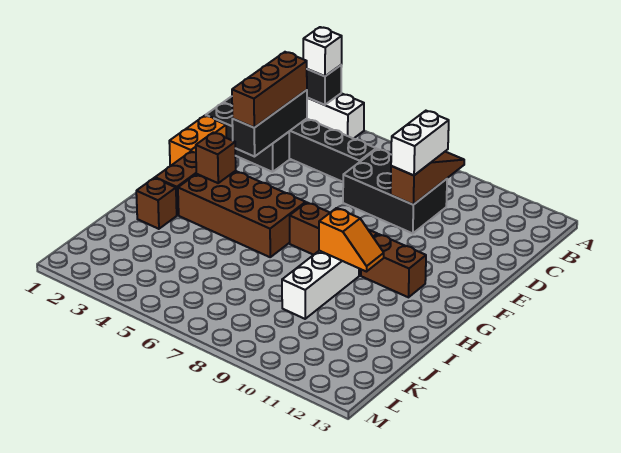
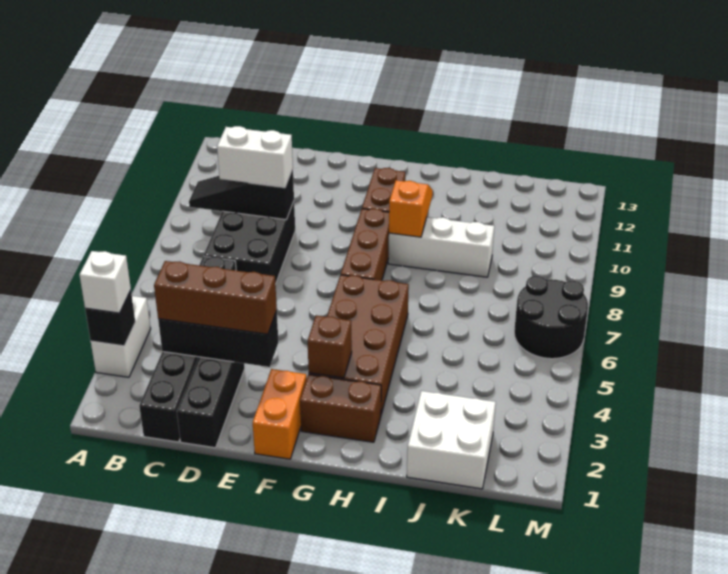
brown 1x3 slope [391,152,464,205] -> black 1x3 slope [189,169,294,220]
orange 1x2 brick [169,116,226,166] -> orange 1x2 brick turned to [253,369,307,459]
brown 1x1 brick [136,178,177,229] -> none
none -> white 2x2 brick [407,391,496,489]
none -> black 2x2 round brick [514,276,588,359]

